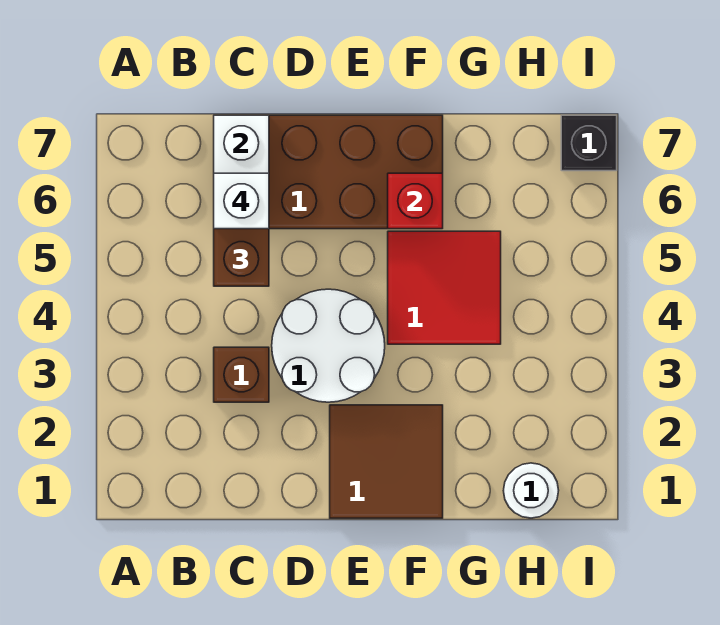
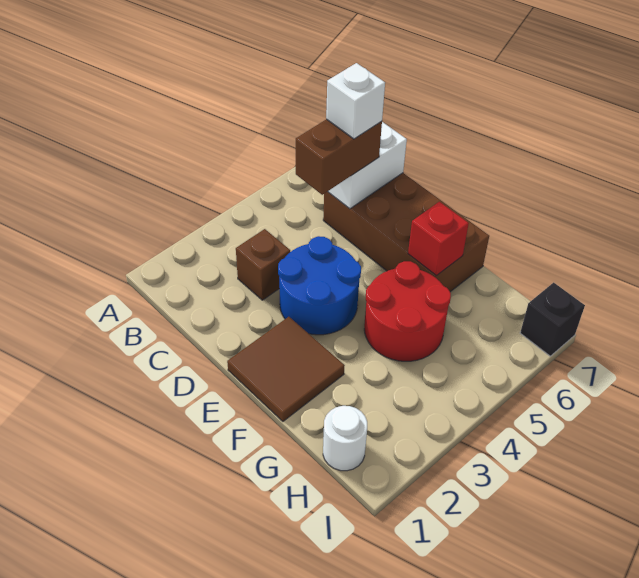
white 2x2 round brick [272,289,385,402] -> blue 2x2 round brick [278,236,361,335]
red 2x2 tile [388,231,501,344] -> red 2x2 round brick [364,261,451,361]

